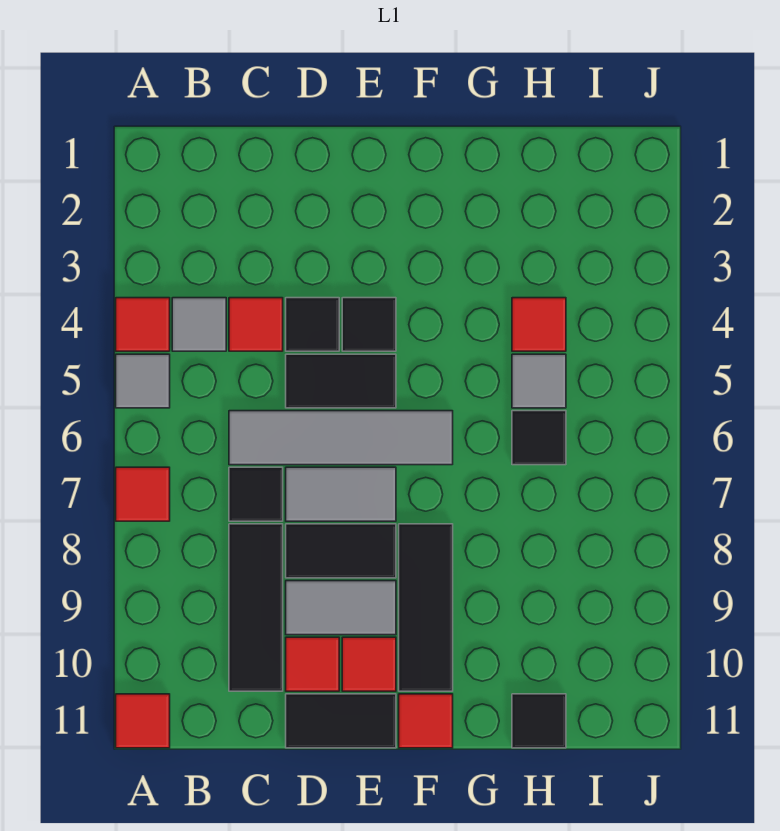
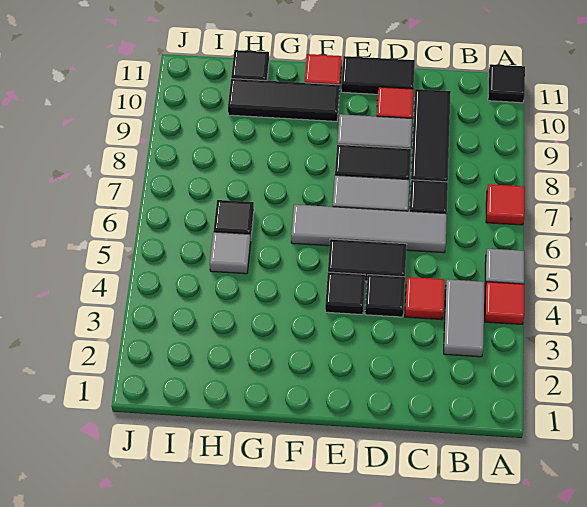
red 1x1 tile [116,694,170,748] -> black 1x1 tile [488,64,525,103]
grey 1x1 tile [172,298,226,351] -> grey 1x2 tile [444,279,485,357]
red 1x1 tile [342,637,396,691] -> none
black 1x3 tile [399,524,453,691] -> black 1x3 tile turned to [228,79,340,121]
red 1x1 tile [512,298,566,351] -> none

